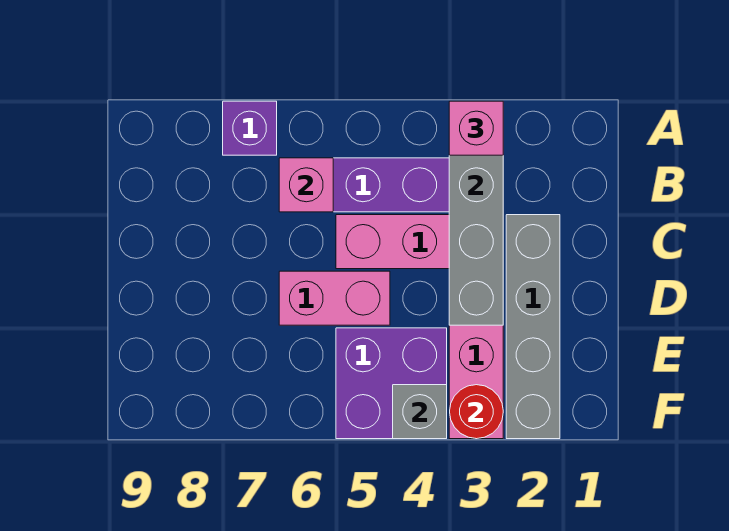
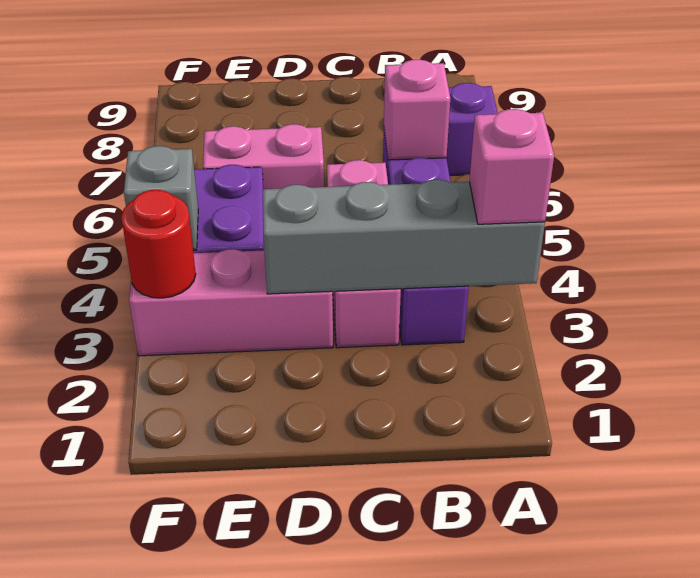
grey 1x4 brick [506,215,560,439] -> none
pink 1x2 brick [279,271,390,325] -> pink 1x2 brick turned to [203,124,324,189]

